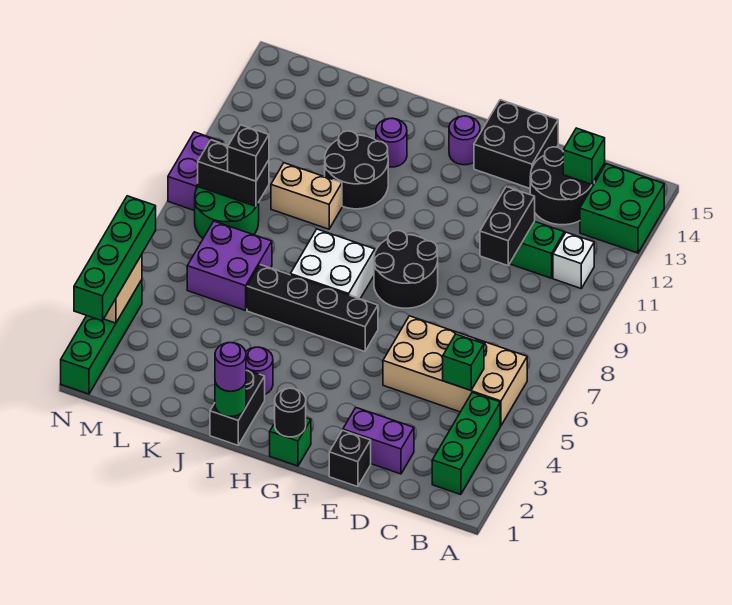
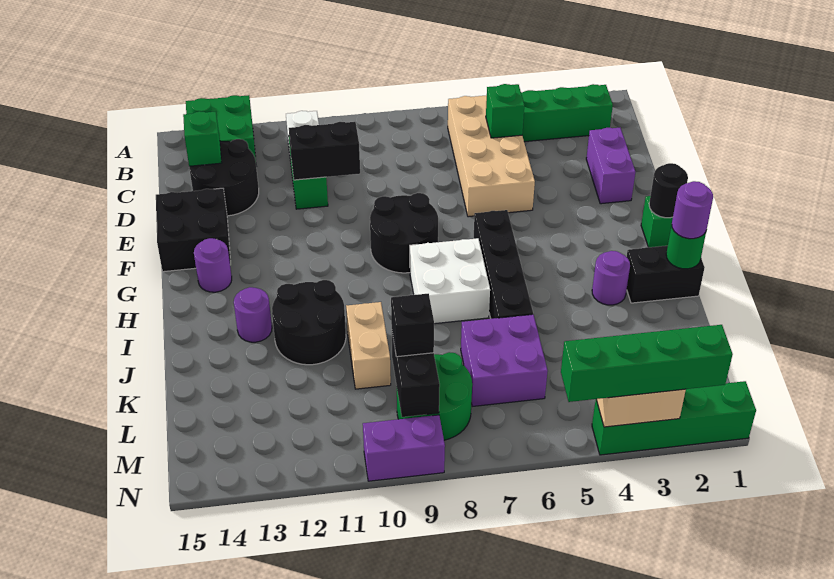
black 1x1 brick [329,430,371,487] -> none

